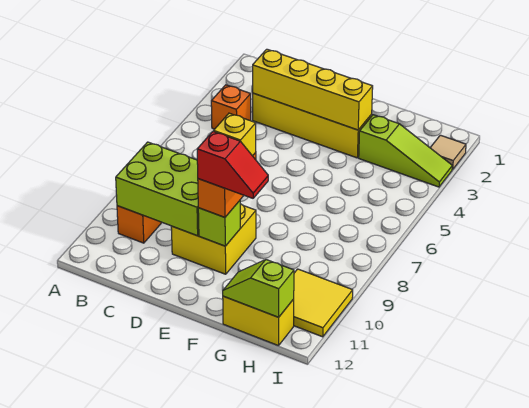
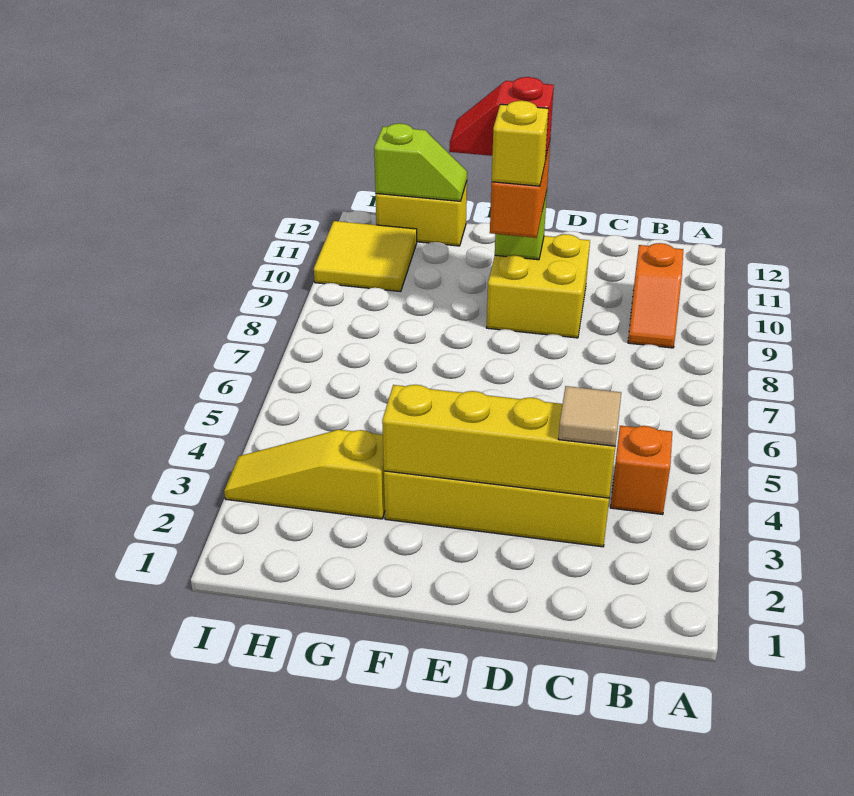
lime 2x3 brick [116,142,199,236] -> none
lime 1x3 slope [359,115,452,187] -> yellow 1x3 slope [224,430,385,519]
tan 1x1 tile [430,135,466,169] -> tan 1x1 tile moved to [558,386,621,446]

